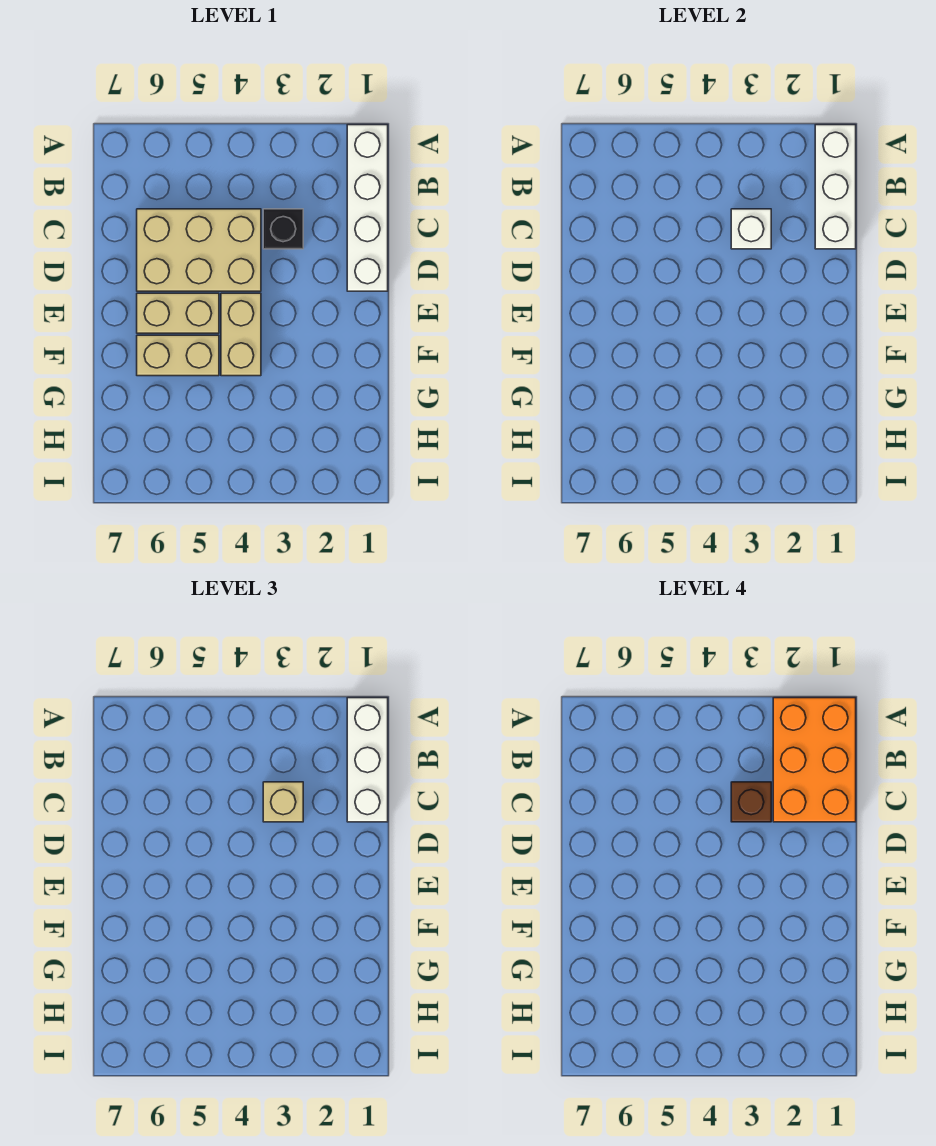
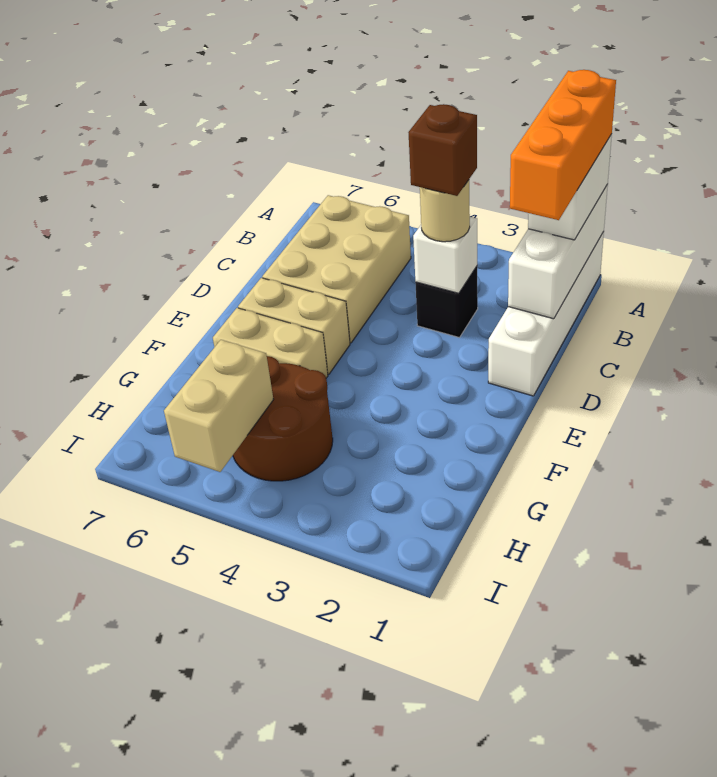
white 1x3 brick [347,698,388,822] -> white 1x2 brick [528,134,612,240]
orange 2x3 brick [773,698,856,822] -> orange 1x3 brick [510,70,616,220]
tan 1x1 brick [263,782,303,822] -> tan 1x1 round brick [420,180,470,242]
tan 2x3 brick [137,209,261,291] -> tan 2x3 brick turned to [262,195,411,343]
tan 1x2 brick [221,293,261,376] -> tan 1x2 brick moved to [164,340,273,472]
none -> brown 2x2 round brick [233,356,333,481]

